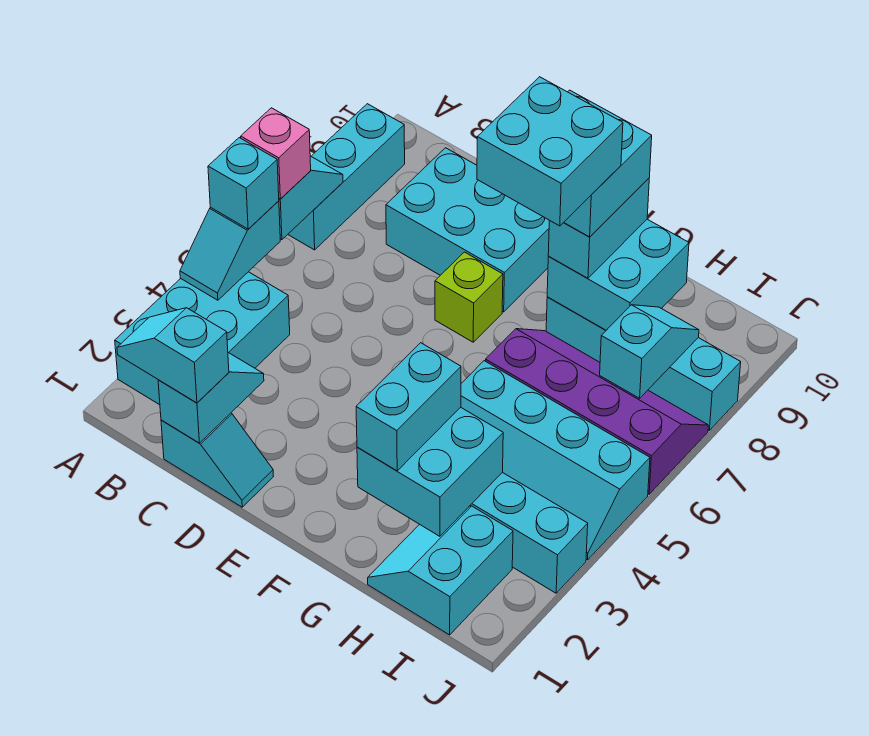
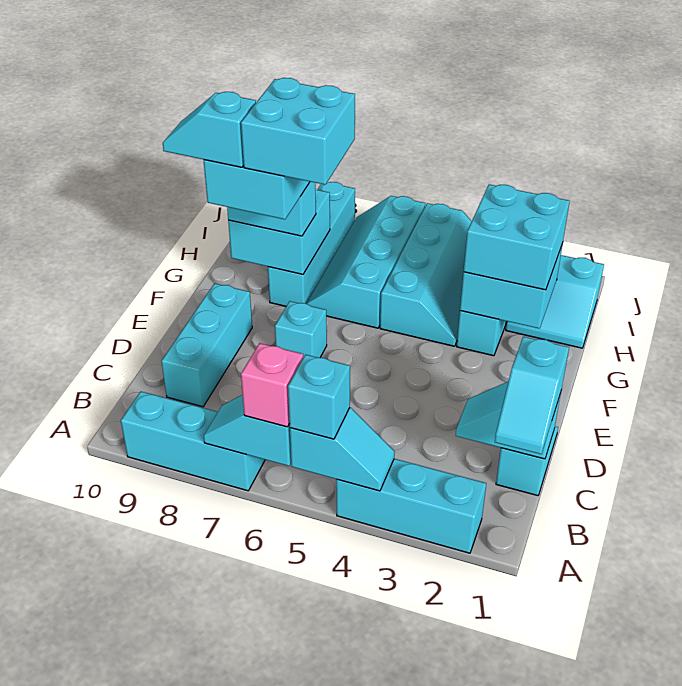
cyan 2x3 brick [115,272,290,405] -> cyan 1x3 brick [336,459,486,553]
cyan 2x3 brick [386,148,549,312] -> cyan 1x3 brick [162,284,252,407]
lime 1x1 brick [435,252,503,342] -> cyan 1x1 brick [275,301,327,358]
cyan 1x2 brick [356,343,461,471] -> cyan 2x2 brick [464,185,570,290]
purple 2x4 slope [486,329,708,494] -> cyan 2x4 slope [306,196,425,328]
cyan 1x2 slope [600,305,699,398] -> cyan 1x2 slope moved to [163,92,256,167]

